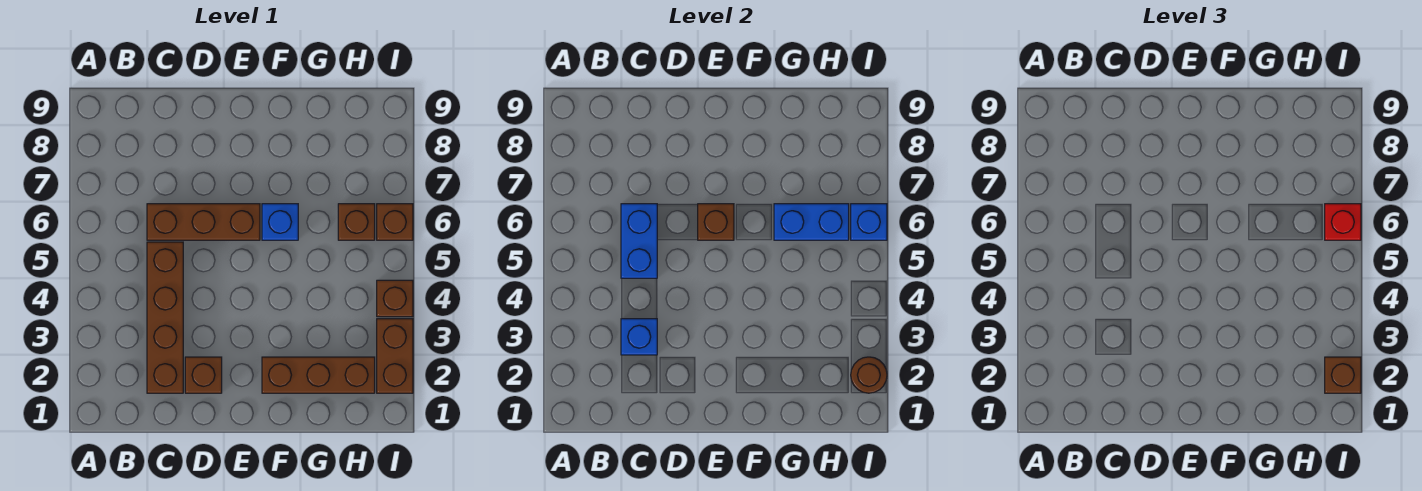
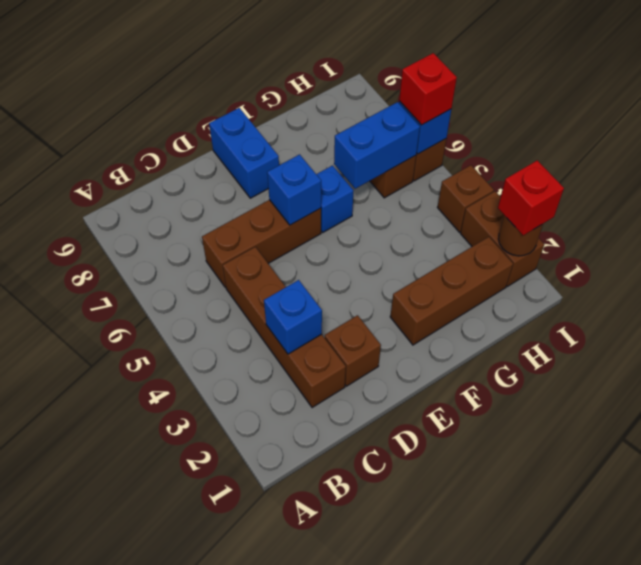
blue 1x2 brick [621,204,657,278] -> blue 1x2 brick moved to [209,108,279,198]
brown 1x1 brick [698,204,734,240] -> blue 1x1 brick [267,154,321,225]
brown 1x1 brick [1325,357,1361,393] -> red 1x1 brick [498,160,564,235]

